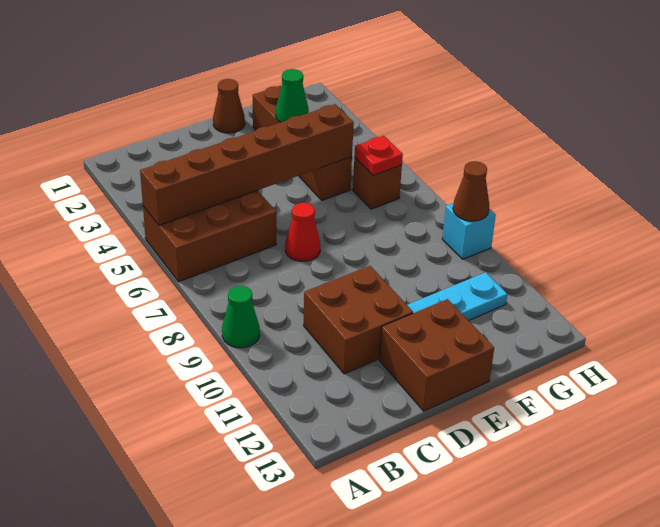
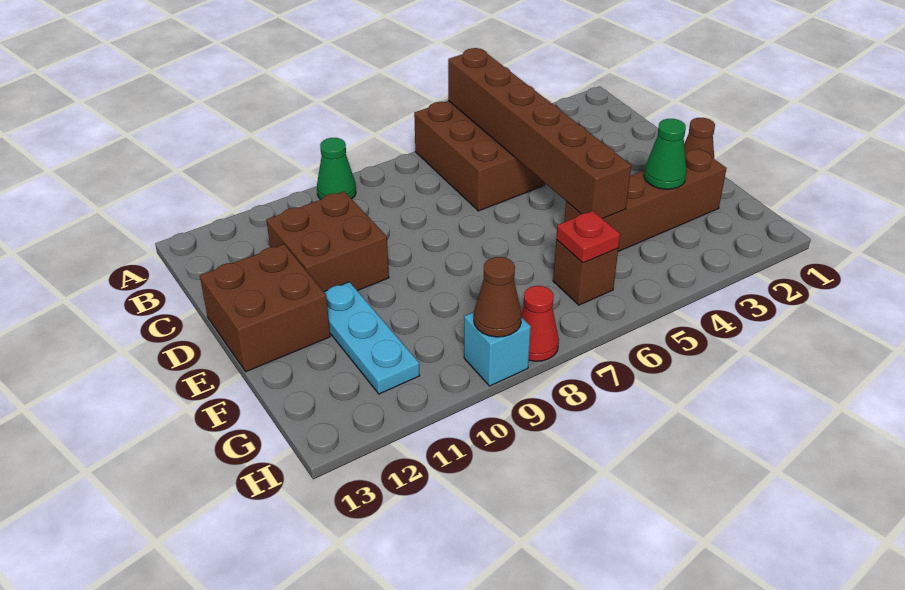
red 1x1 cone [285,203,321,261] -> red 1x1 cone moved to [521,286,559,361]

